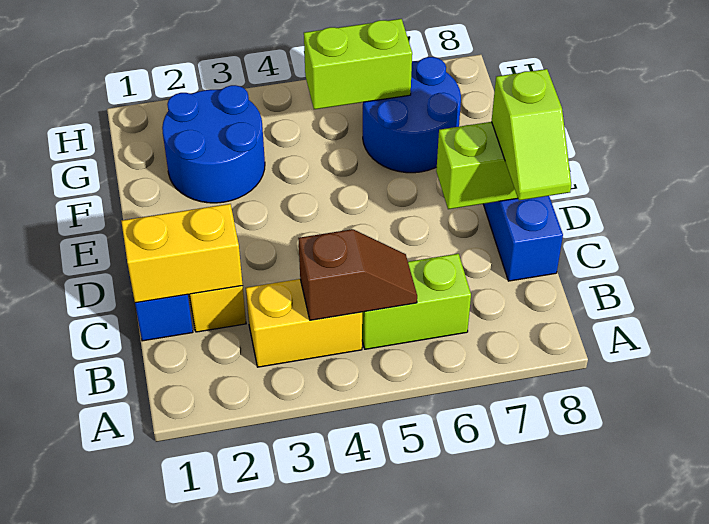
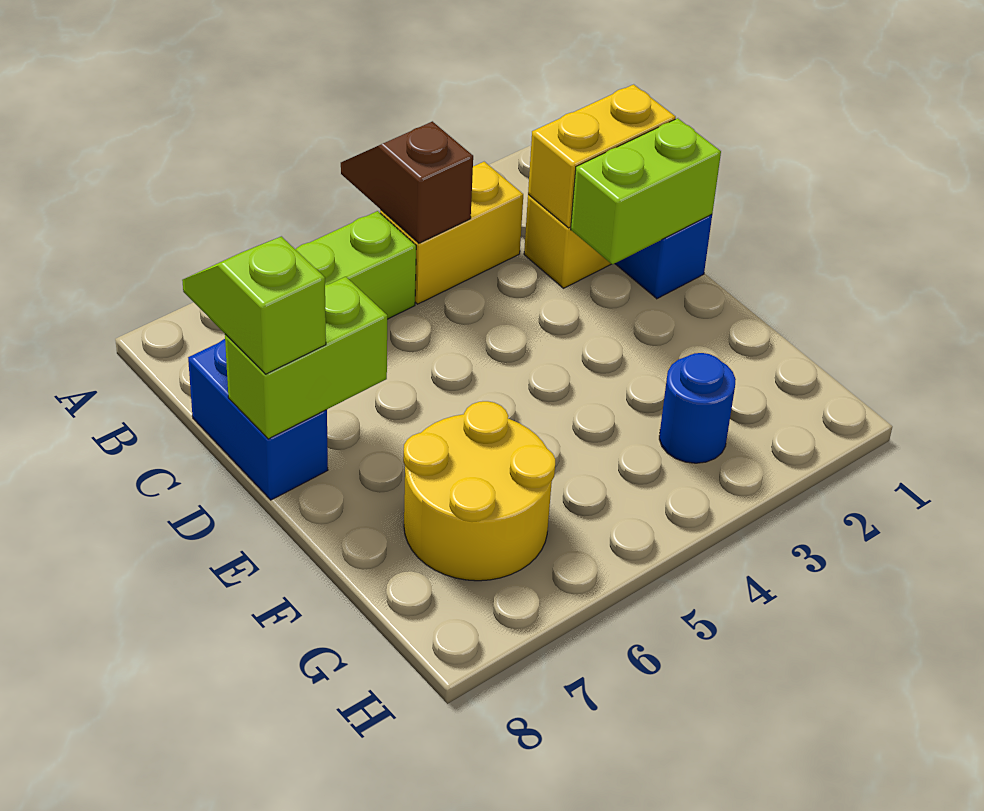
brown 1x2 slope [298,229,417,320] -> brown 1x2 slope turned to [341,121,473,243]
blue 2x2 round brick [162,85,265,203] -> blue 1x1 round brick [659,353,736,463]
blue 2x2 round brick [363,57,461,173] -> yellow 2x2 round brick [403,401,555,581]
lime 1x2 brick [304,19,412,109] -> lime 1x2 brick moved to [571,118,721,264]

